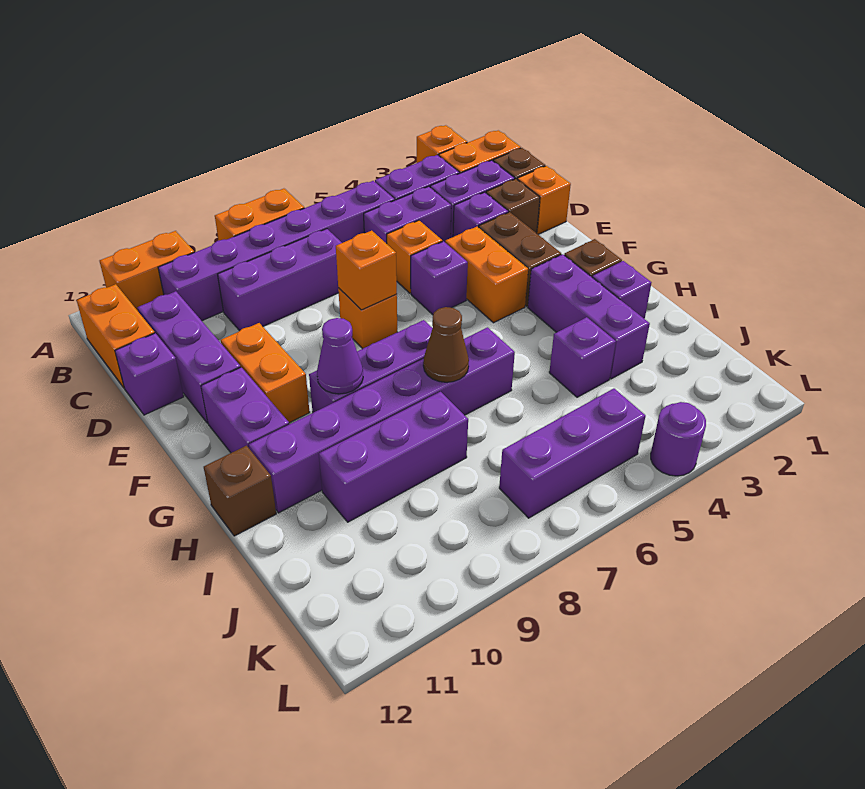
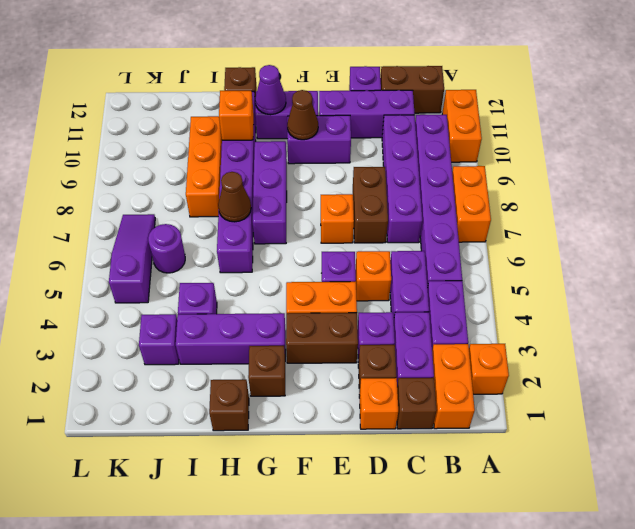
orange 1x2 brick [77,284,155,388] -> brown 1x2 brick [381,66,444,113]
purple 1x3 brick [218,229,342,331] -> purple 1x4 brick [382,115,422,243]
none -> brown 1x2 brick [353,167,388,243]
orange 1x1 brick [336,231,397,310] -> orange 1x1 brick moved to [219,90,254,140]
orange 1x2 brick [221,323,310,423] -> purple 1x2 brick [287,115,351,164]
none -> brown 1x1 cone [287,90,318,140]
purple 1x1 cone [317,318,363,394] -> purple 1x1 cone moved to [255,65,286,115]
none -> brown 1x1 brick [209,380,249,431]
purple 1x1 brick [592,261,651,319] -> purple 1x1 brick moved to [139,314,179,365]
purple 1x3 brick [319,392,468,522] -> orange 1x3 brick [186,116,222,217]
purple 1x3 brick [499,389,646,518] -> purple 1x3 slope [109,214,155,303]
purple 1x1 round brick [651,402,706,476] -> purple 1x1 round brick moved to [148,224,185,273]

